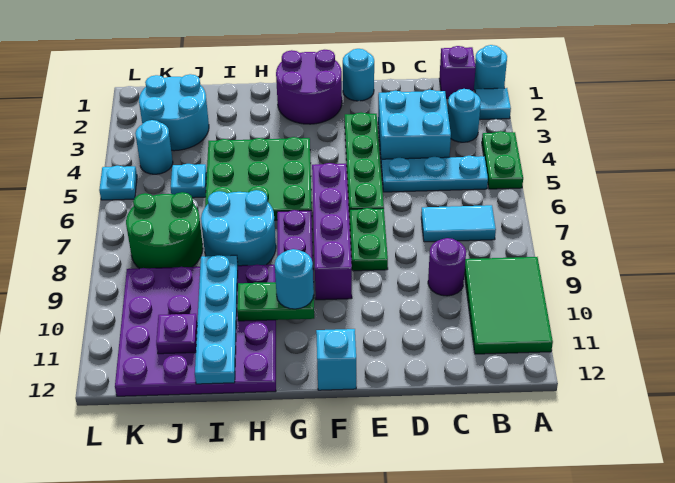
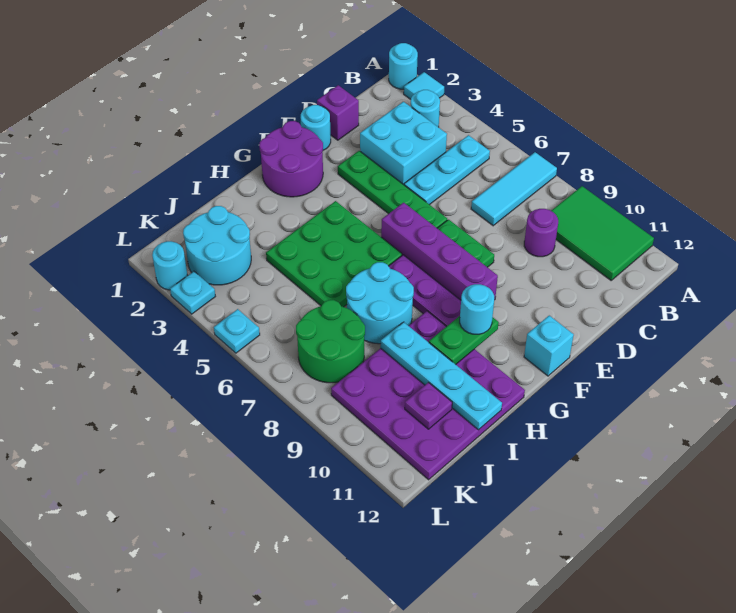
green 1x2 plate [482,131,523,189] -> none
purple 1x1 brick [439,46,476,99] -> purple 1x1 brick moved to [317,85,359,140]
cyan 1x2 tile [421,205,496,242] -> cyan 1x3 tile [471,152,557,226]
cyan 1x1 plate [171,164,207,198] -> cyan 1x1 plate moved to [170,271,215,314]
cyan 1x1 round brick [135,120,173,174] -> cyan 1x1 round brick moved to [152,241,188,290]

